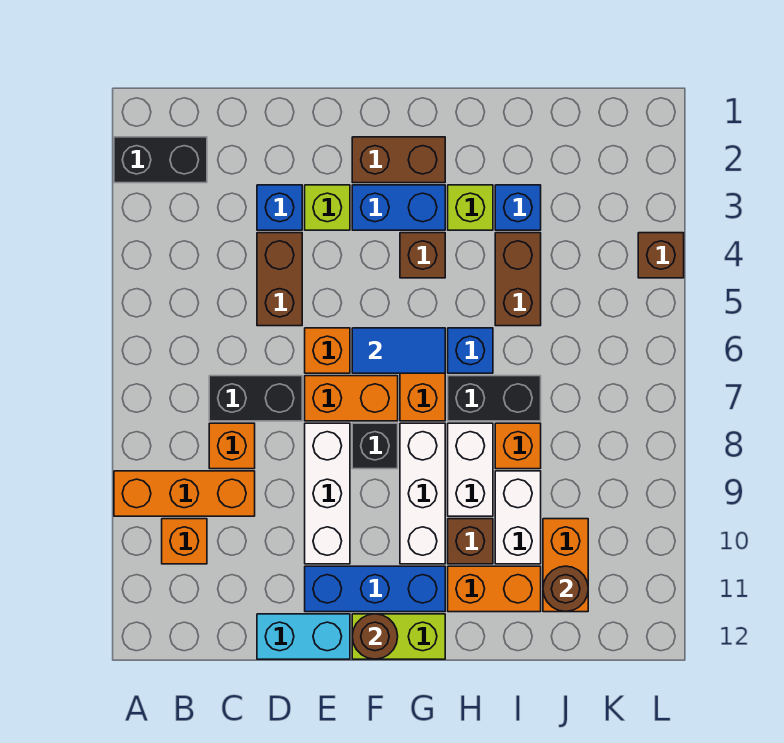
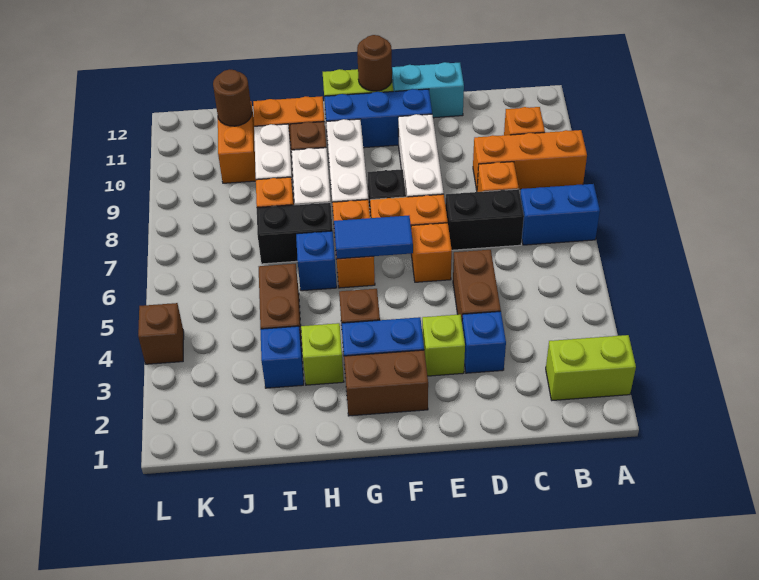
black 1x2 brick [114,137,207,183] -> lime 1x2 brick [546,335,636,400]
none -> blue 1x2 brick [520,184,600,245]

